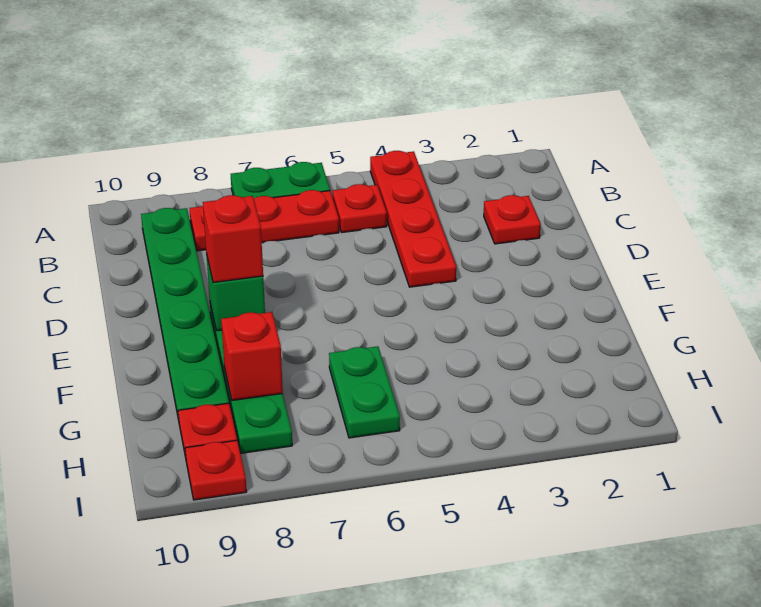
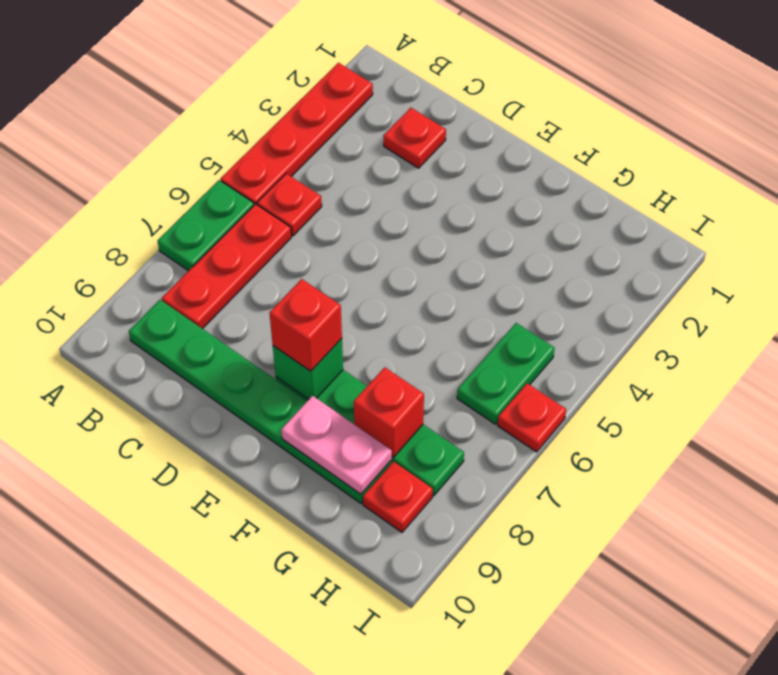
red 1x4 plate [370,151,456,287] -> red 1x4 plate turned to [221,63,373,205]
none -> pink 1x2 plate [281,396,392,494]
green 1x2 plate [329,346,400,438] -> green 1x2 plate turned to [457,323,554,424]
red 1x1 plate [185,440,247,500] -> red 1x1 plate moved to [497,383,566,452]

